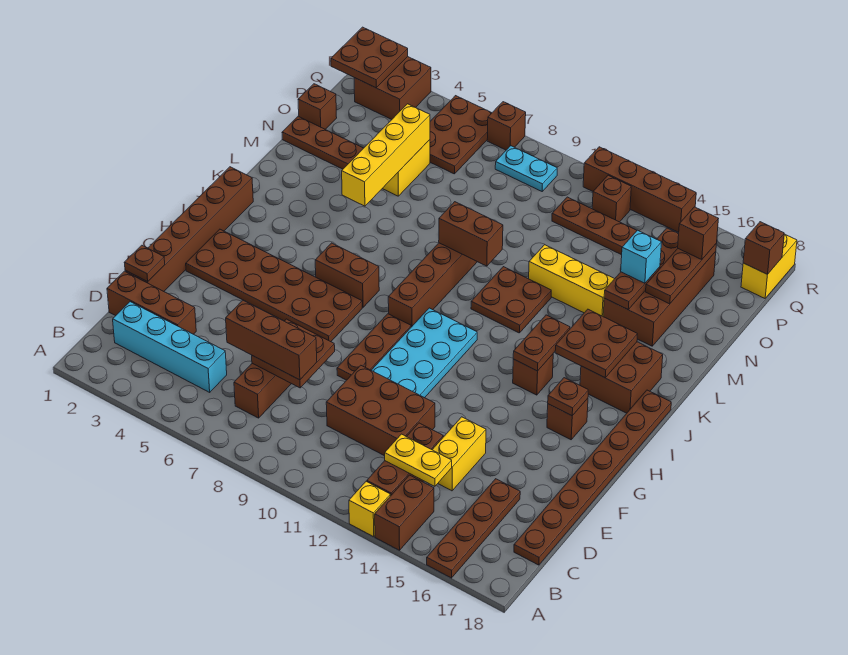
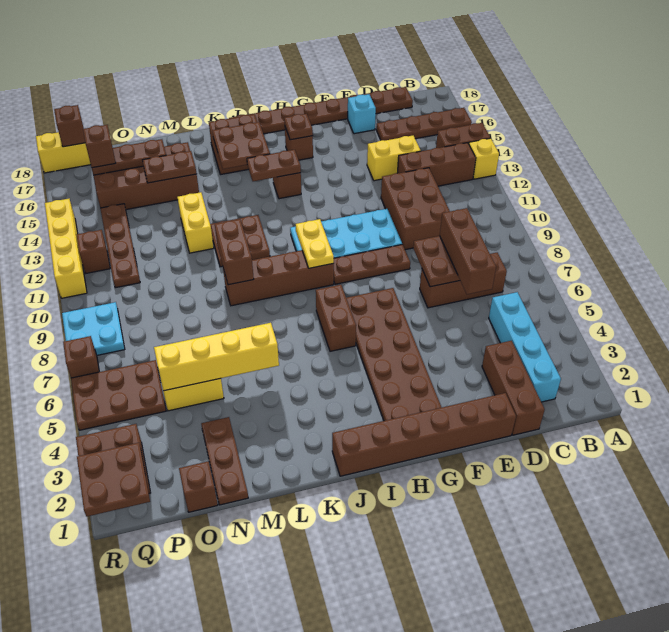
yellow 1x2 plate [385,434,452,486] -> yellow 1x2 plate moved to [296,219,334,268]
brown 1x1 plate [124,245,165,282] -> none
yellow 1x3 brick [529,245,614,316] -> yellow 1x2 brick [177,192,214,253]
cyan 1x1 brick [621,230,662,283] -> cyan 1x1 brick moved to [348,94,376,134]
cyan 1x2 plate [495,146,557,191] -> cyan 2x2 plate [62,302,125,355]
brown 1x4 brick [583,147,696,232] -> yellow 1x4 brick [45,199,87,298]

